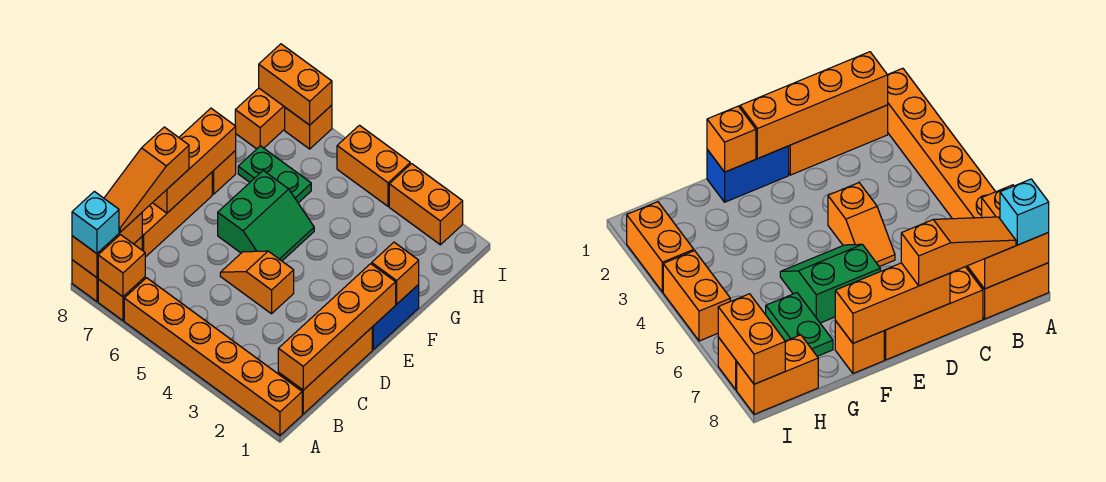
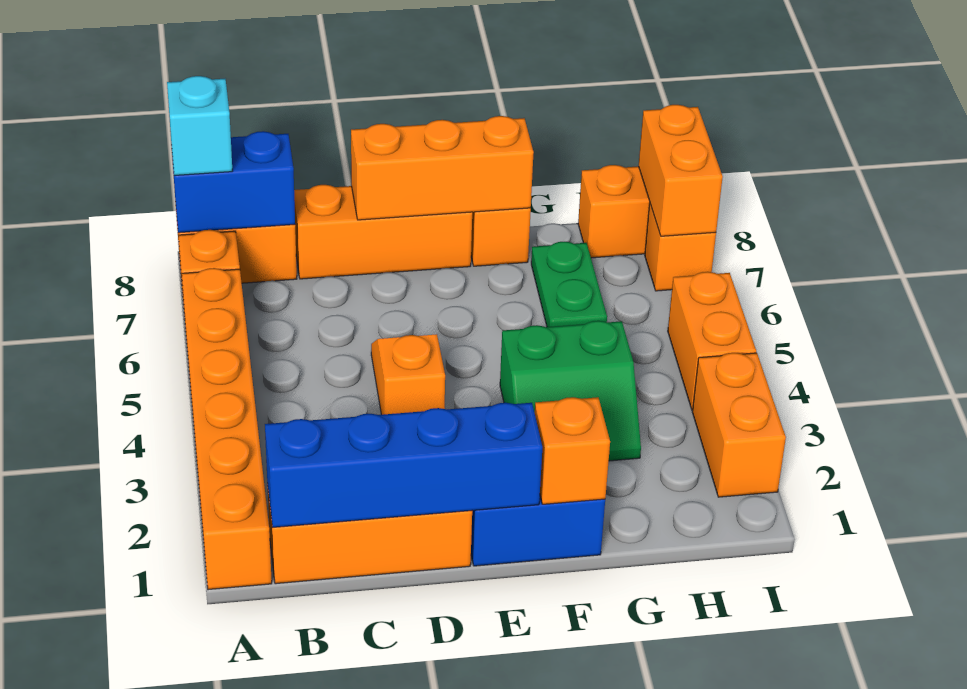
orange 1x1 brick [98,235,145,297] -> none
orange 1x2 brick [72,213,142,278] -> blue 1x2 brick [172,131,295,233]
orange 1x4 brick [278,264,396,390] -> blue 1x4 brick [265,403,542,527]
orange 1x3 slope [104,127,189,232] -> none
green 2x2 slope [218,171,314,261] -> green 2x2 slope moved to [500,321,641,461]

